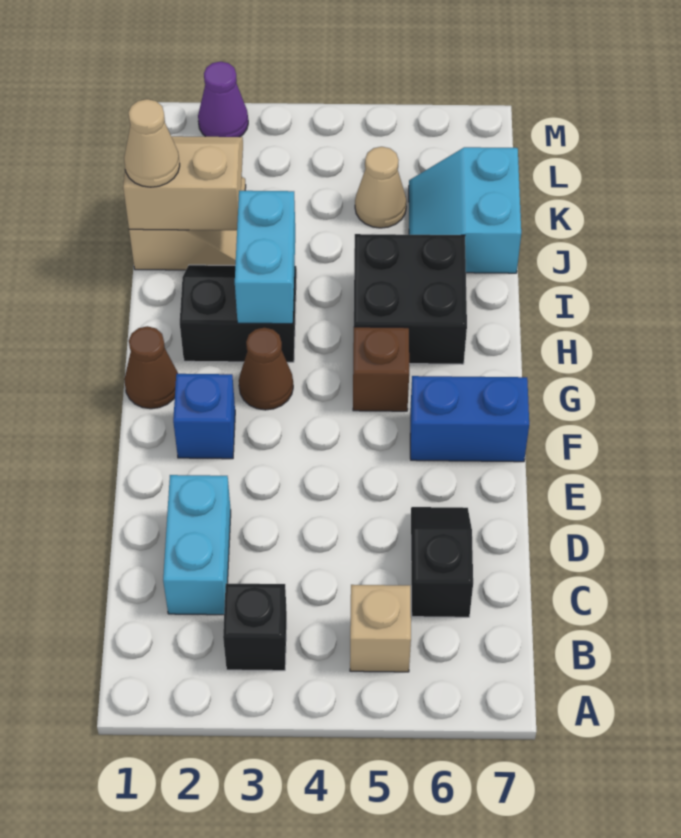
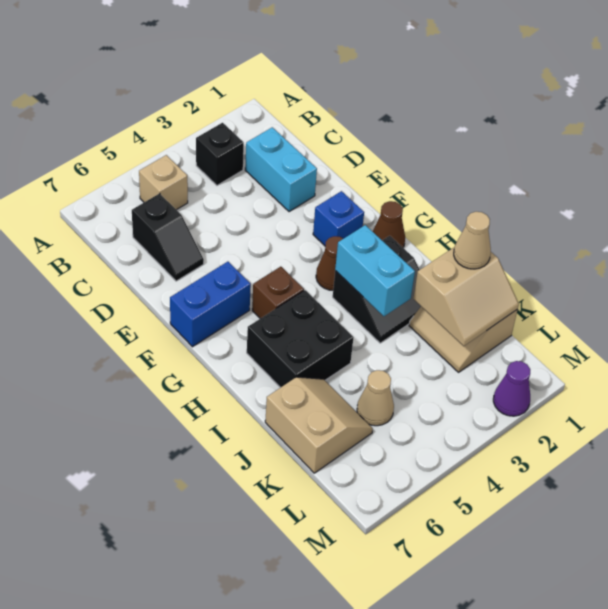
cyan 2x2 slope [409,147,521,273] -> tan 2x2 slope [265,377,373,473]

